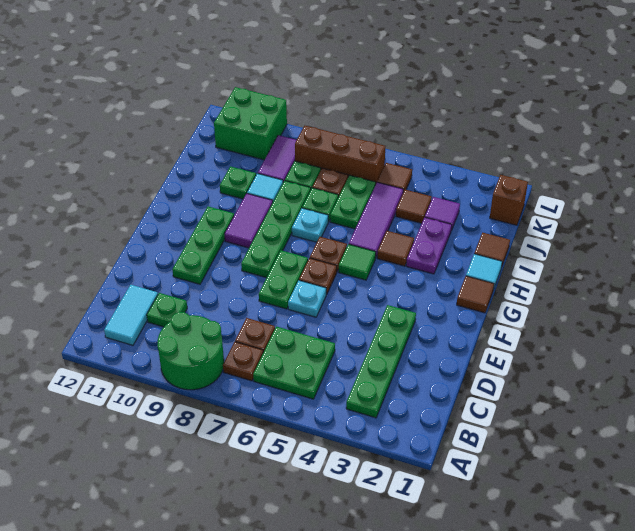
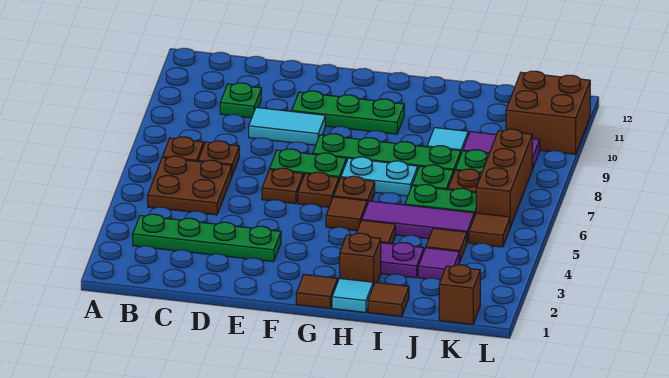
green 2x2 round brick [157,312,224,390] -> none
green 2x2 plate [253,326,335,399] -> brown 2x2 plate [148,156,232,215]
cyan 1x2 tile [104,285,158,345] -> cyan 1x2 tile moved to [249,107,325,145]
cyan 1x1 plate [288,280,326,317] -> brown 1x1 plate [262,168,303,204]
green 1x1 tile [339,244,376,280] -> brown 1x1 tile [326,197,367,231]
purple 1x2 tile [225,193,273,248] -> none
none -> brown 1x1 brick [340,233,381,286]
cyan 1x1 plate [292,208,328,242] -> cyan 1x2 plate [341,157,418,196]
green 1x1 plate [220,167,256,199] -> none
green 2x2 brick [214,87,287,160] -> brown 2x2 brick [506,71,590,154]

